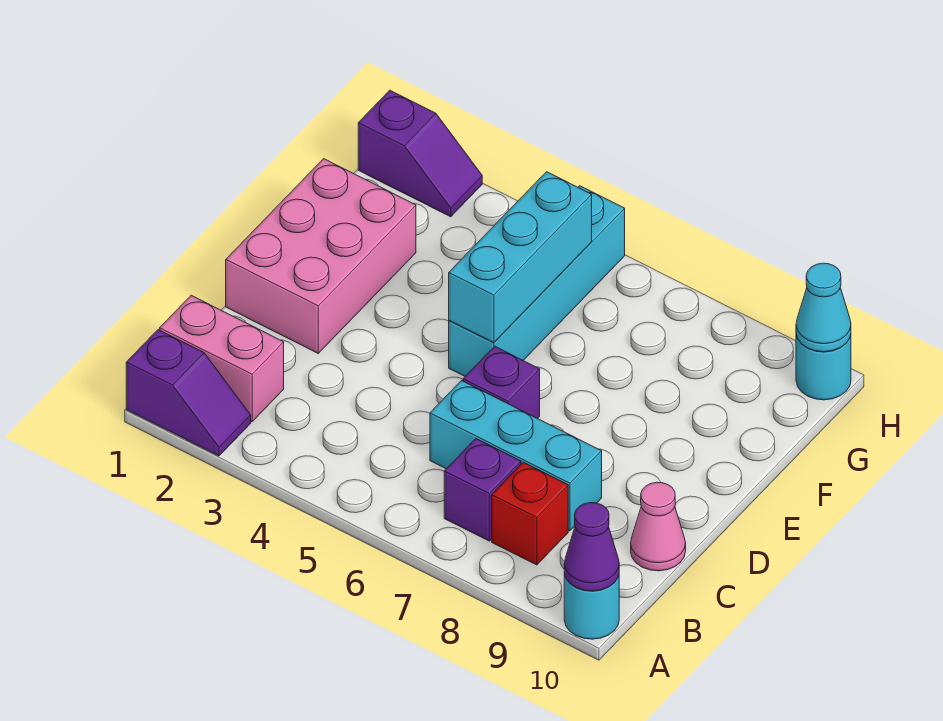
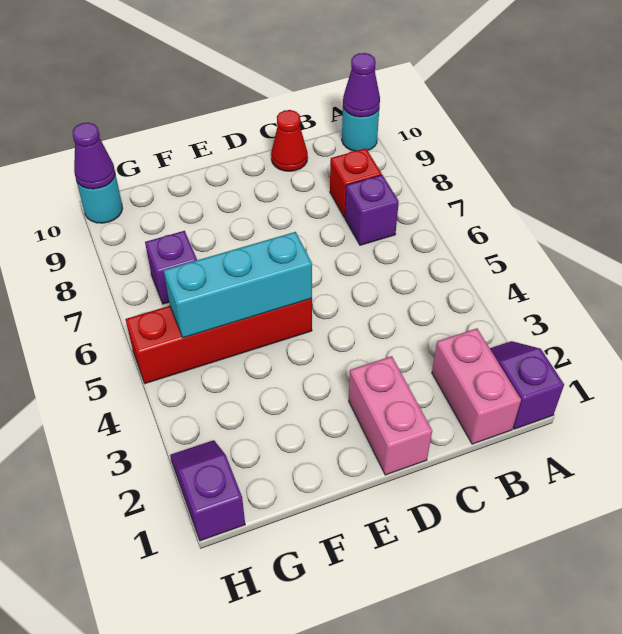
cyan 1x3 brick [430,381,602,531] -> none
pink 1x1 cone [631,482,686,571] -> red 1x1 cone [271,110,308,171]
pink 2x3 brick [226,159,416,353] -> pink 1x2 brick [349,356,432,475]
purple 1x1 brick [463,346,540,419] -> purple 1x1 brick moved to [145,231,197,304]
cyan 1x4 brick [449,186,625,376] -> red 1x4 brick [125,299,312,384]
cyan 1x1 cone [796,263,851,352] -> purple 1x1 cone [73,123,115,189]

